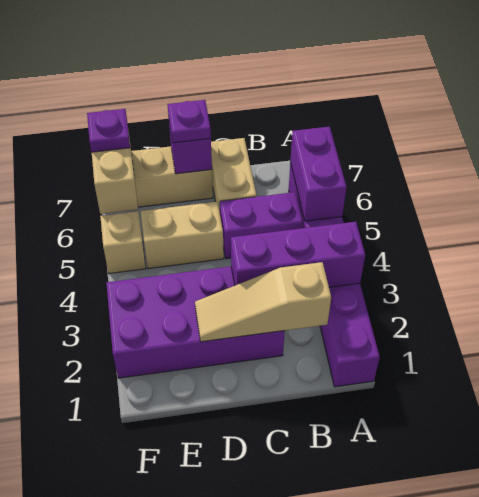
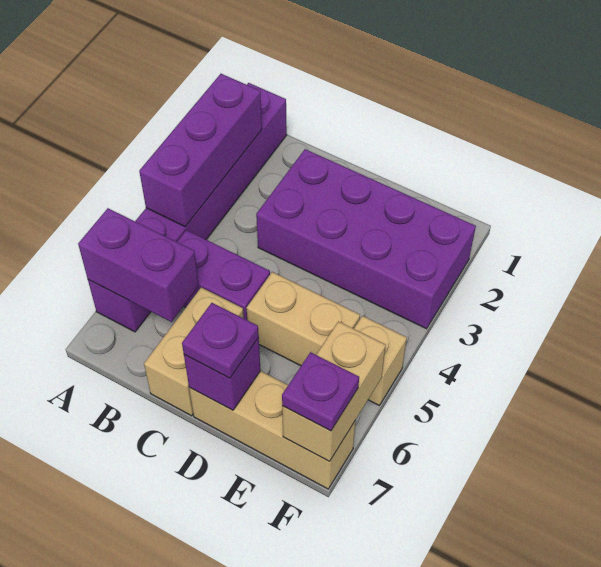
purple 1x3 brick [231,222,365,287] -> purple 1x3 brick turned to [139,74,262,227]
purple 1x2 brick [290,126,346,221] -> purple 1x2 brick turned to [78,208,199,322]
tan 1x3 slope [195,262,331,342] -> none

